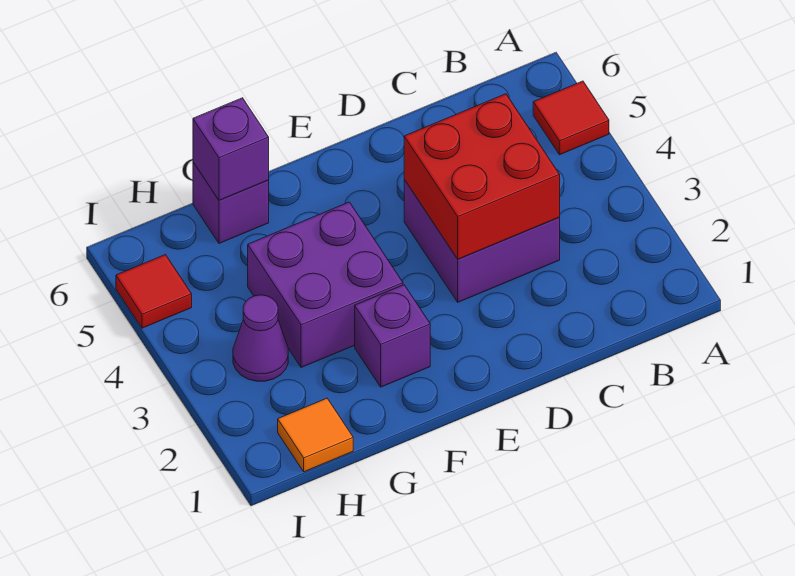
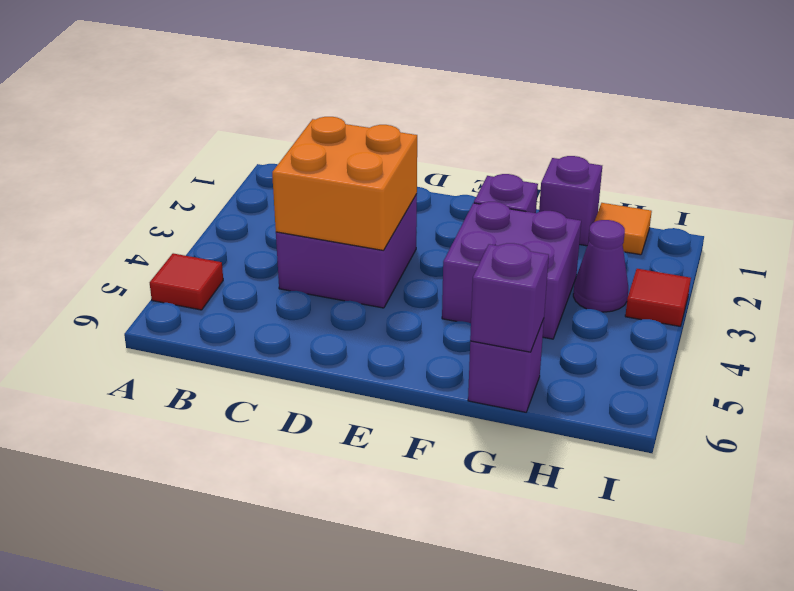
red 2x2 brick [404,94,560,259] -> orange 2x2 brick [272,117,417,251]
none -> purple 1x1 brick [539,156,602,246]
red 1x1 tile [116,255,192,328] -> red 1x1 tile moved to [625,269,691,326]

